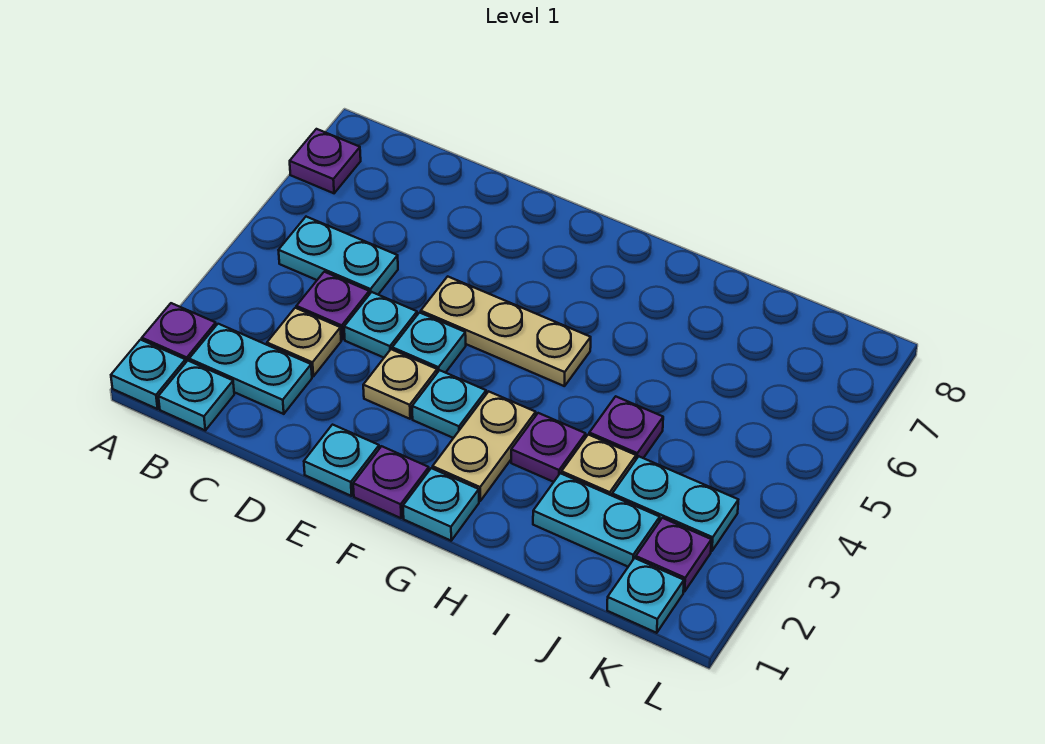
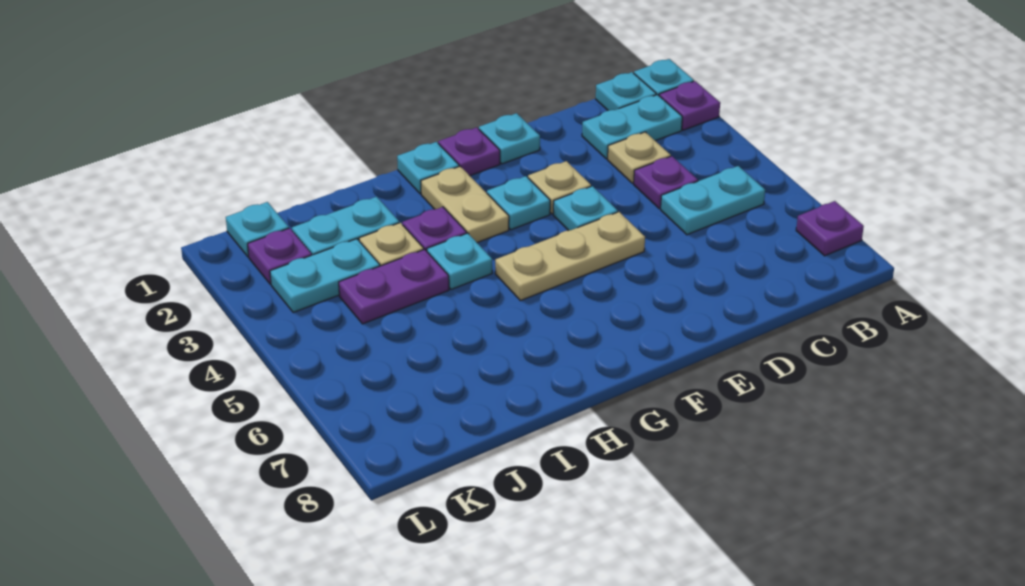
cyan 1x1 plate [344,292,417,358] -> cyan 1x1 plate moved to [427,233,492,289]
purple 1x1 plate [589,396,663,459] -> purple 1x2 plate [339,249,449,324]

